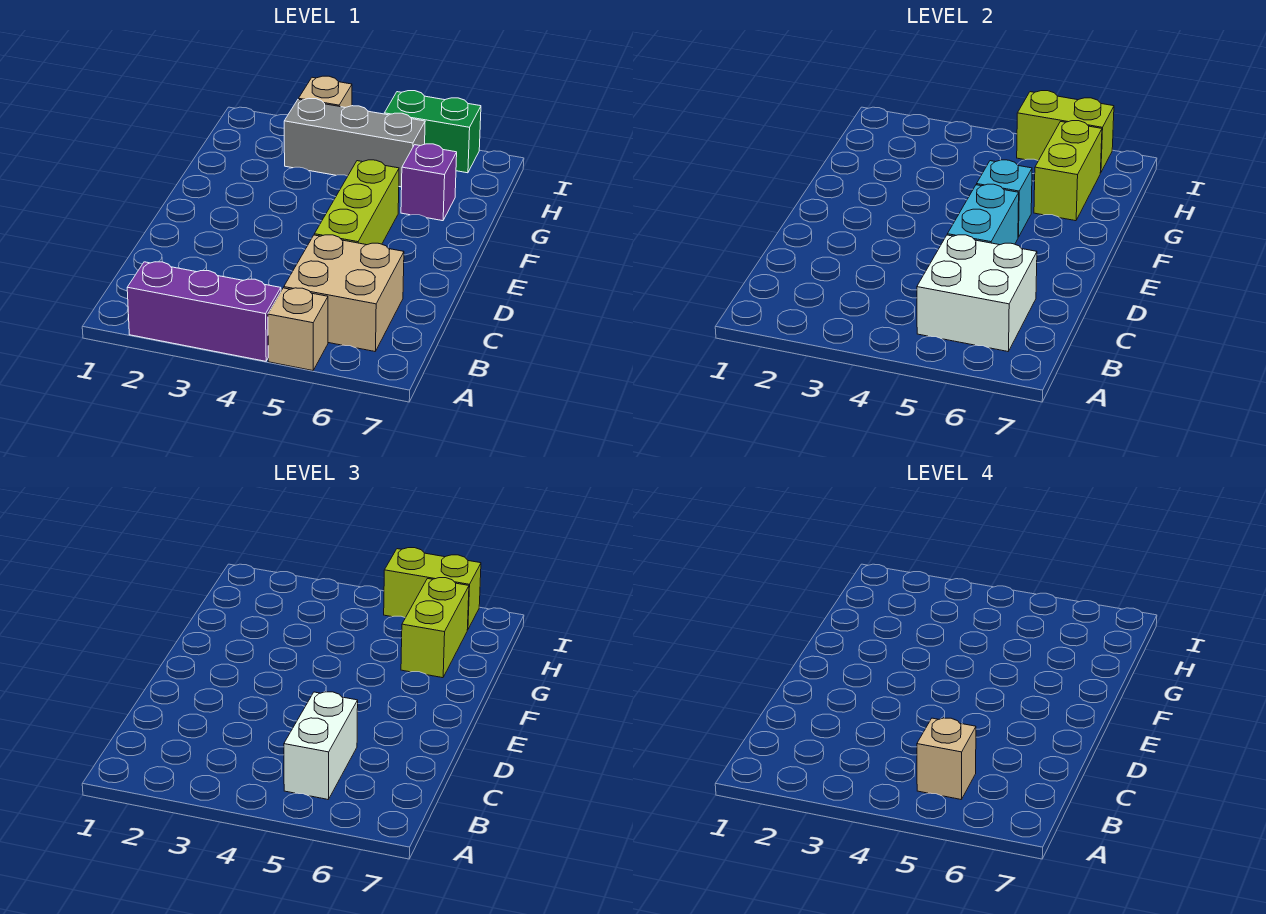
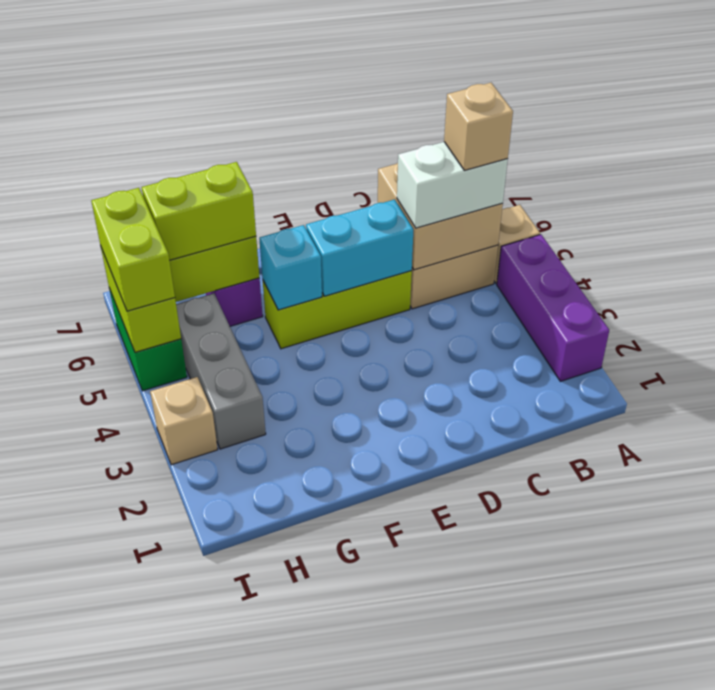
white 2x2 brick [917,235,1037,351] -> tan 2x2 brick [378,163,503,270]

